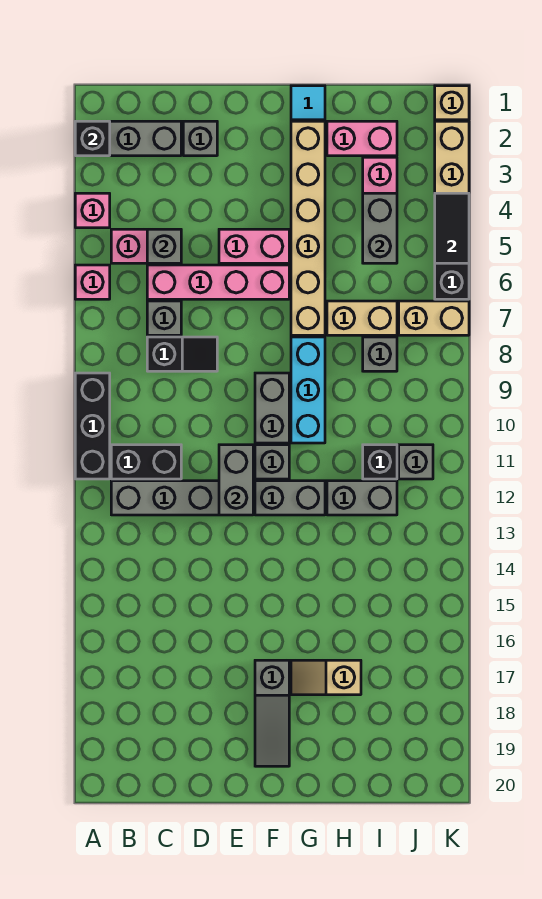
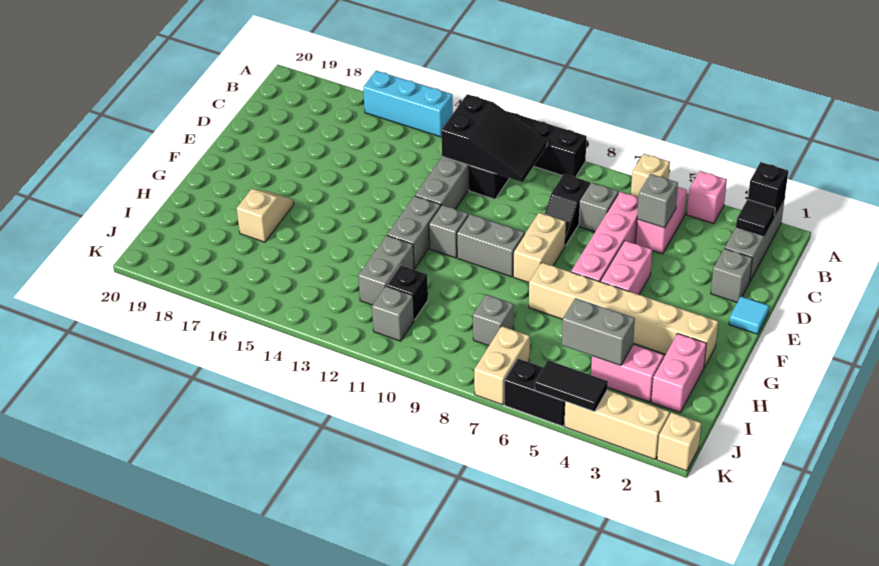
pink 1x1 brick [75,265,110,299] -> tan 1x1 brick [631,154,670,197]
none -> black 1x1 tile [736,200,775,236]
none -> black 2x3 slope [441,94,547,182]
grey 1x2 brick [219,445,253,515] -> none
grey 1x3 slope [255,660,289,766] -> none
cyan 1x1 tile [291,86,325,120] -> cyan 1x1 tile moved to [729,296,769,334]
cyan 1x3 brick [291,337,325,443] -> cyan 1x3 brick moved to [363,71,453,137]
tan 1x2 brick [327,301,397,335] -> tan 1x2 brick moved to [513,213,566,283]

